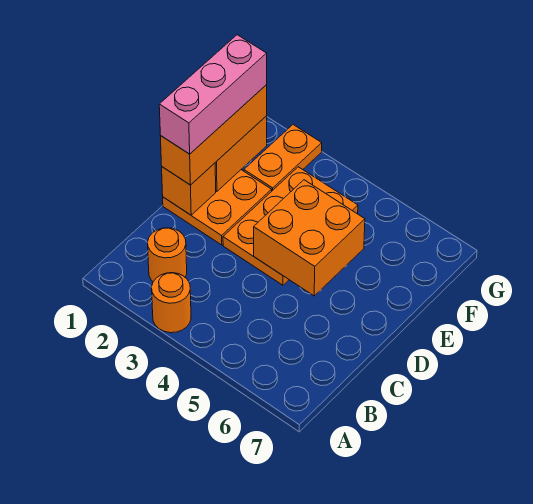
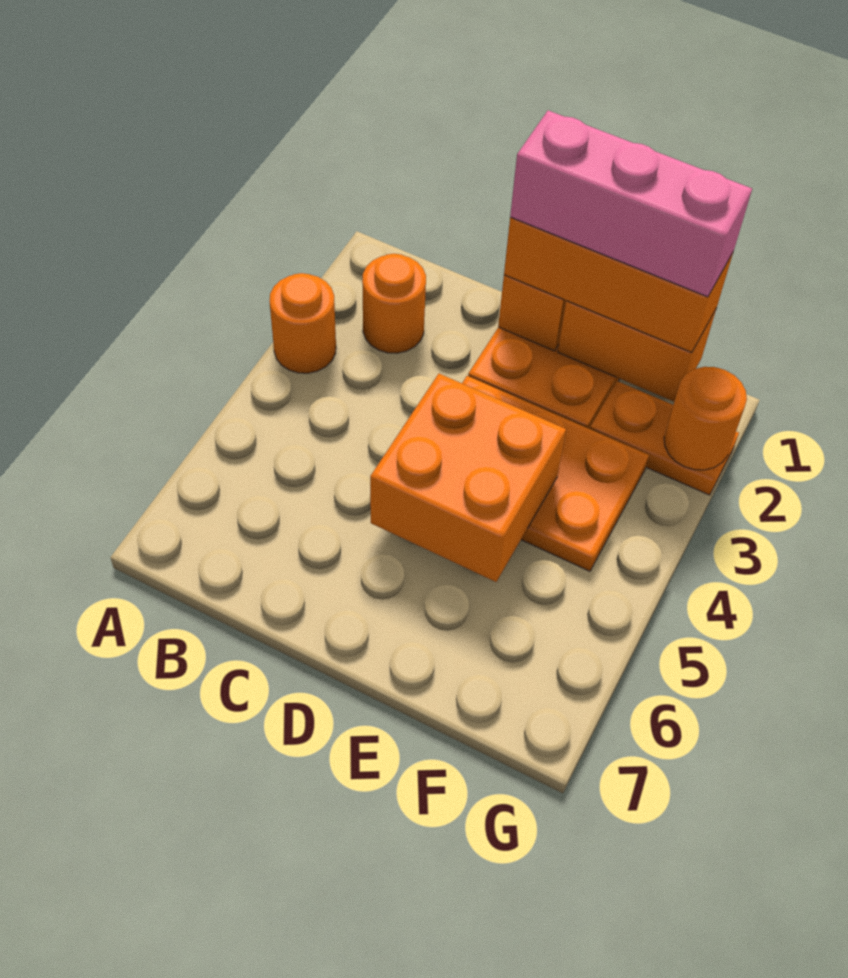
none -> orange 1x1 round brick [664,367,747,470]

